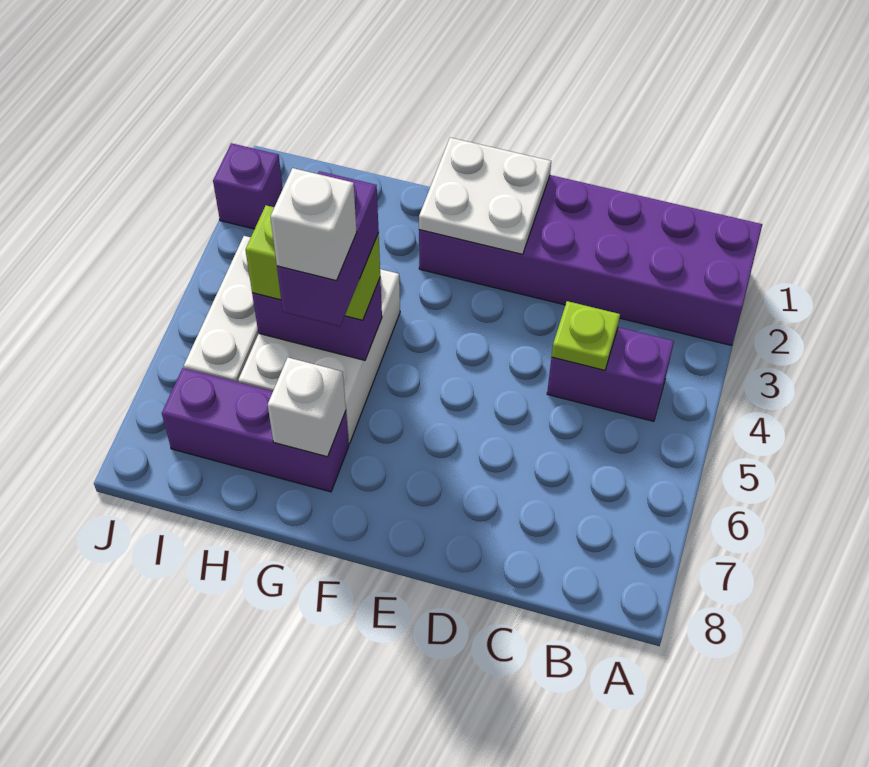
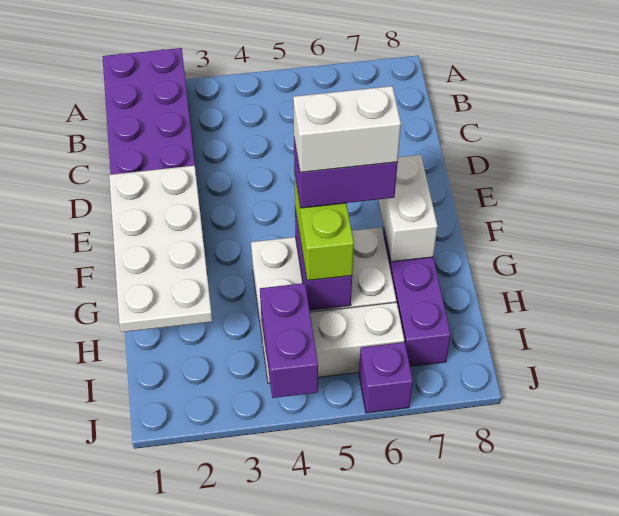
purple 1x2 brick [547,327,674,421] -> purple 1x2 brick moved to [260,283,318,398]
lime 1x1 plate [552,301,620,370] -> none
white 2x2 plate [419,138,551,254] -> white 2x4 plate [109,166,212,332]
white 1x1 brick [270,168,357,281] -> white 1x2 brick [293,86,401,172]
white 1x1 brick [268,358,346,457] -> white 1x2 brick [378,155,438,262]
purple 1x1 brick [213,143,283,229] -> purple 1x1 brick moved to [359,342,413,413]

